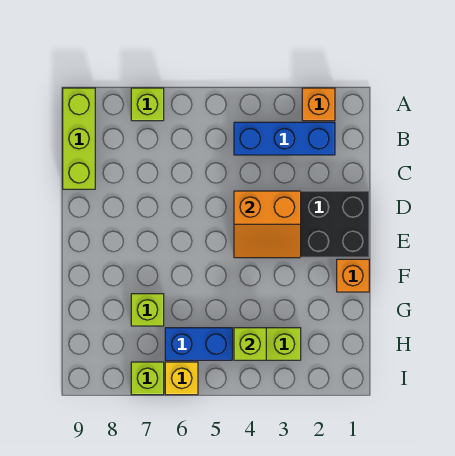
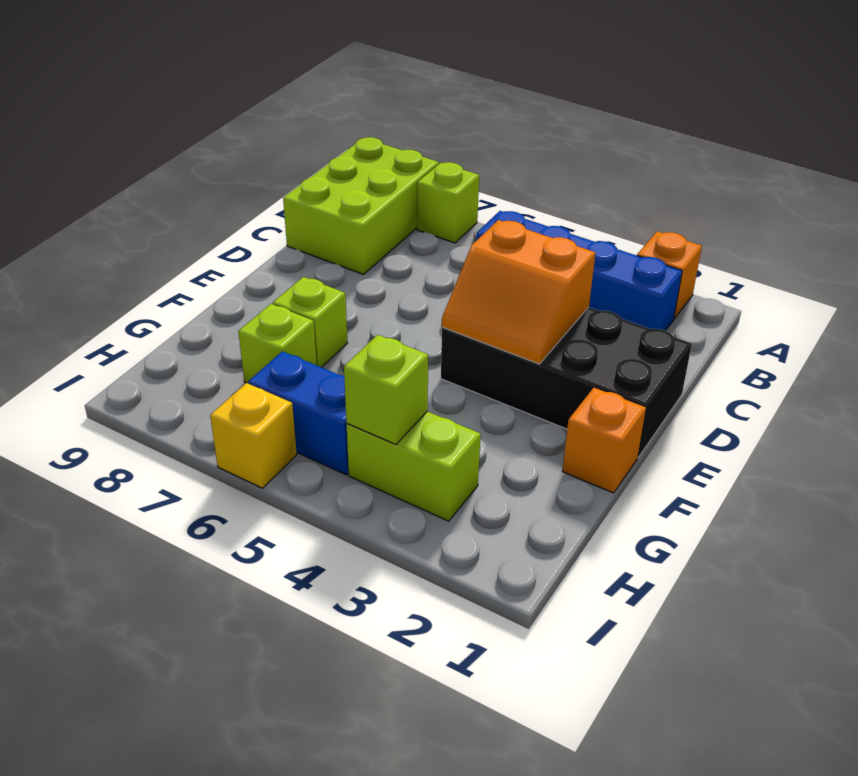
lime 1x3 brick [63,88,95,189] -> lime 2x3 brick [283,137,439,274]
blue 1x3 brick [234,122,335,155] -> blue 1x4 brick [476,211,682,331]
lime 1x1 brick [131,362,164,395] -> lime 1x1 brick moved to [273,277,347,367]

